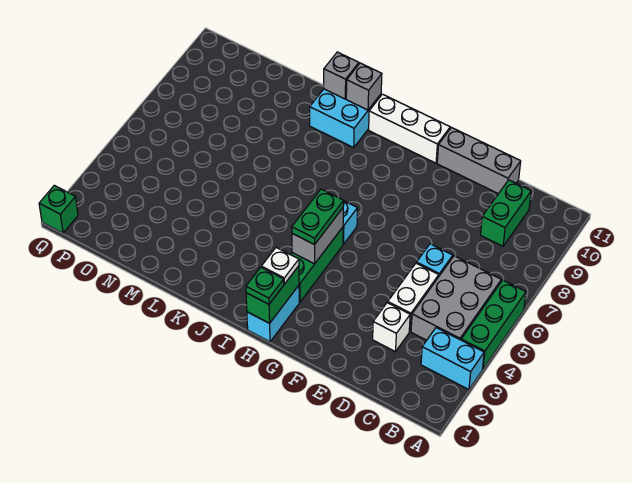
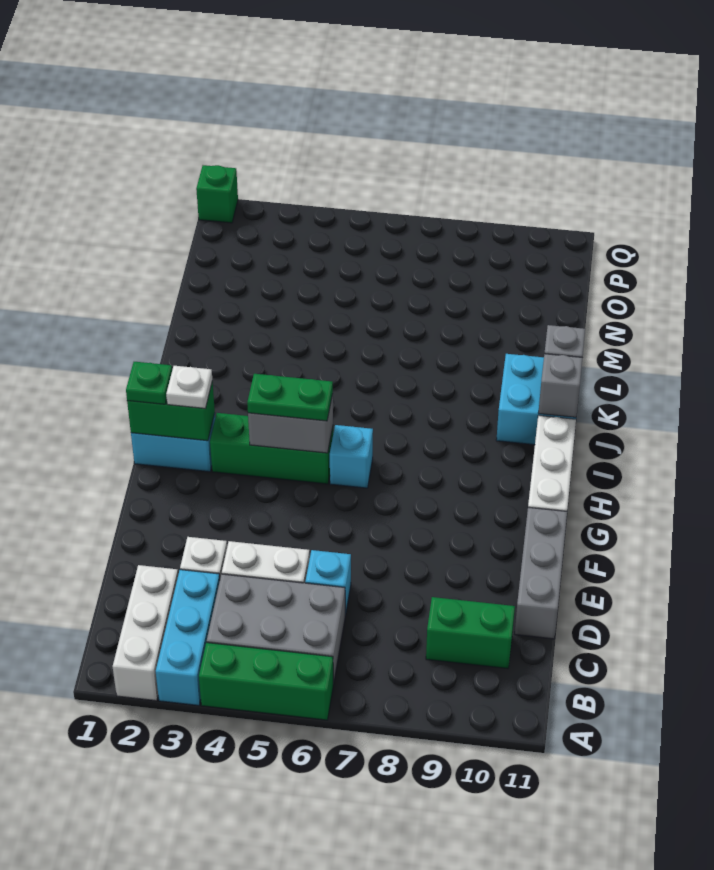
none -> white 1x3 brick [113,565,178,701]
cyan 1x2 brick [421,328,484,390] -> cyan 1x3 brick [156,570,220,705]

